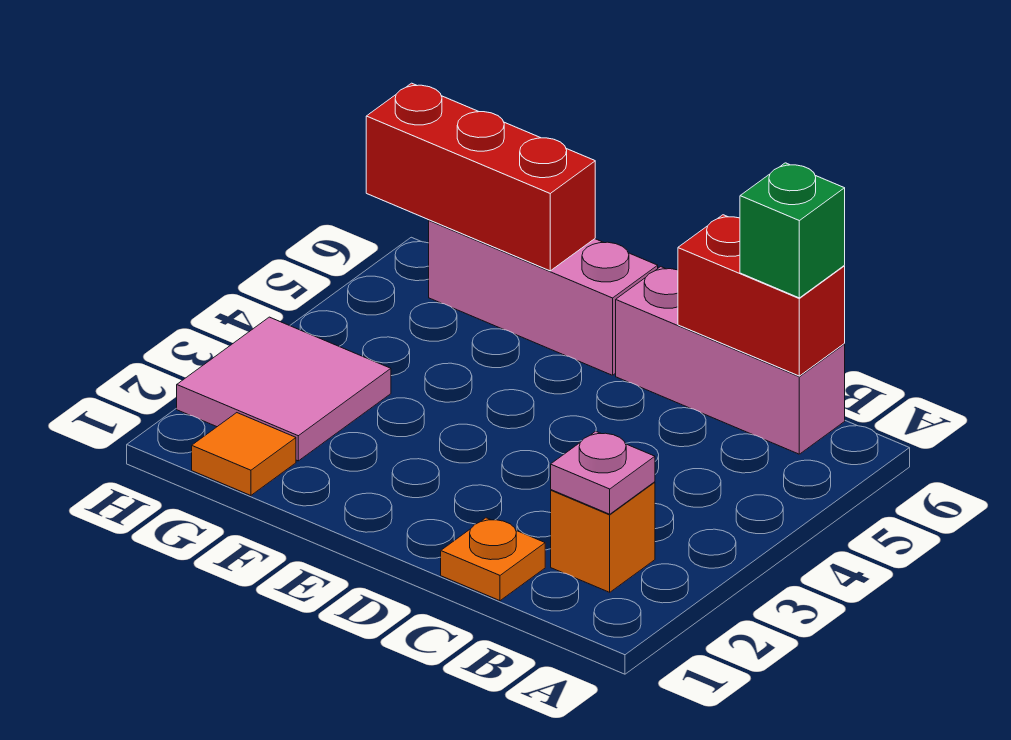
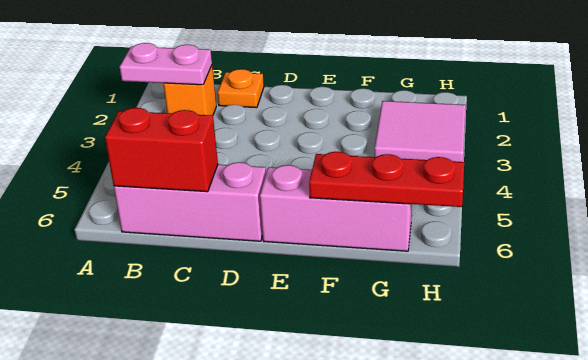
pink 1x1 plate [551,431,655,514] -> pink 1x2 plate [120,43,212,85]
green 1x1 brick [740,163,845,298] -> none
red 1x3 brick [366,83,595,271] -> red 1x3 plate [309,152,464,207]
orange 1x1 tile [192,413,296,495] -> none

